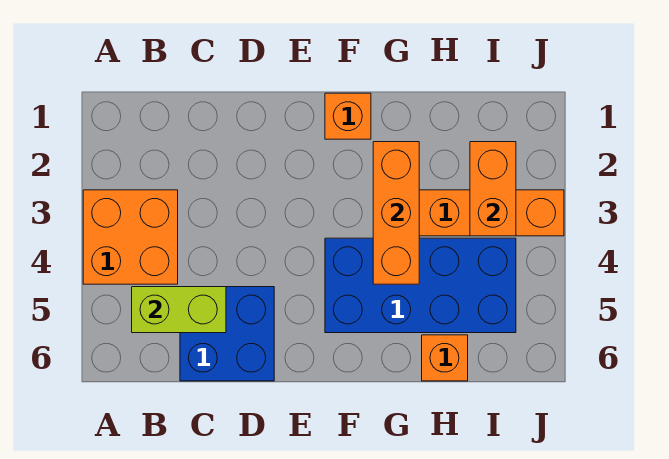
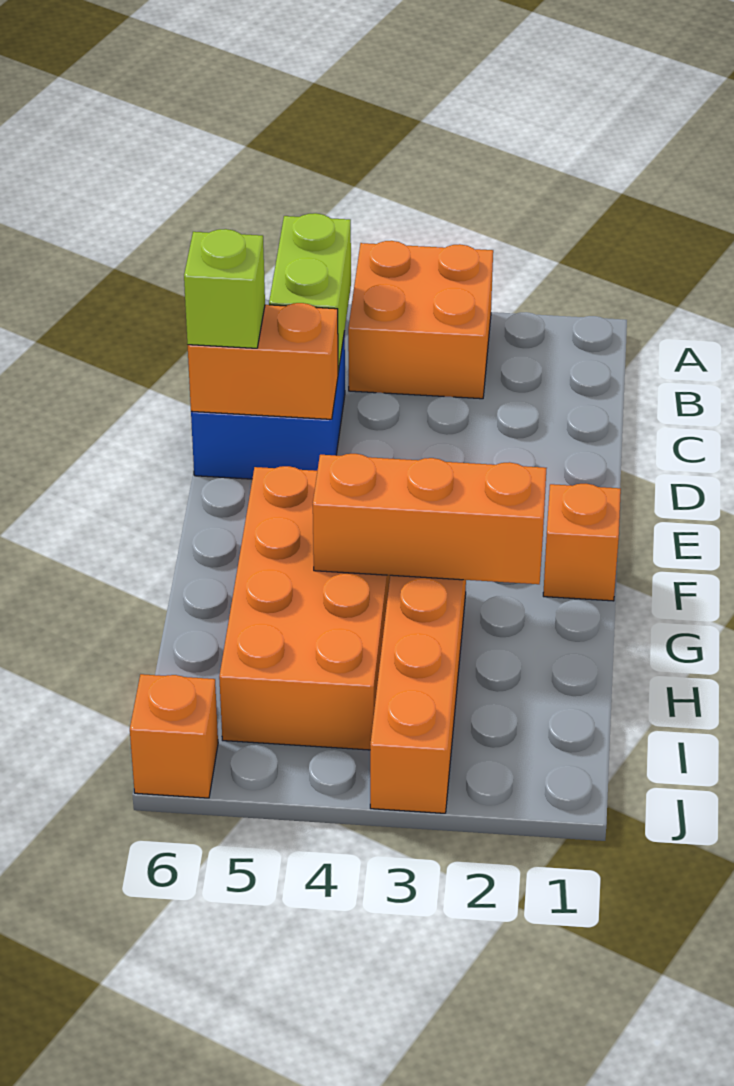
none -> lime 1x1 brick [184,229,265,348]
blue 2x4 brick [325,238,516,333] -> orange 2x4 brick [219,466,390,750]
orange 1x1 brick [422,335,468,381] -> orange 1x1 brick moved to [130,674,218,798]
orange 1x2 brick [470,142,516,236] -> orange 1x2 brick moved to [188,303,338,419]

